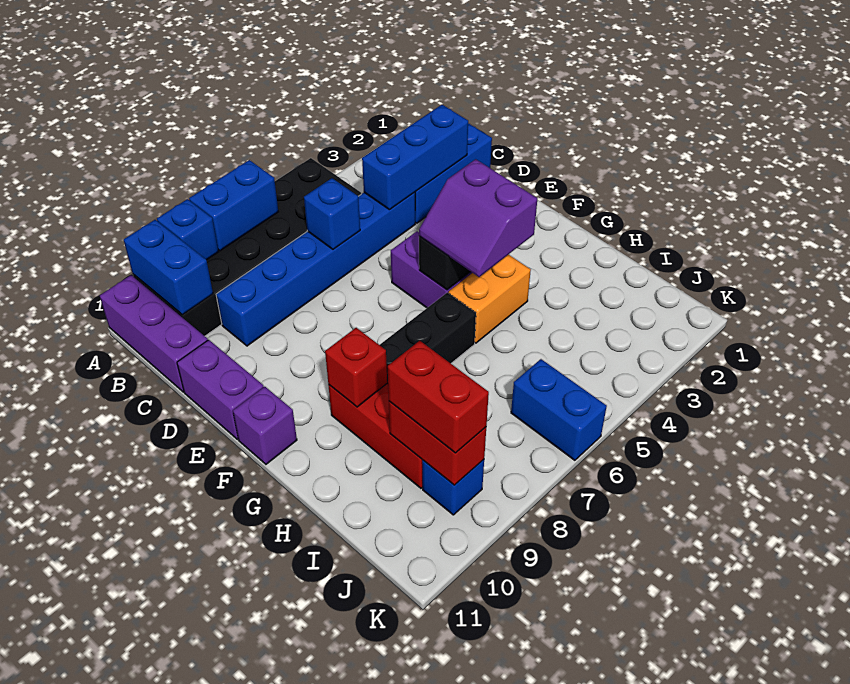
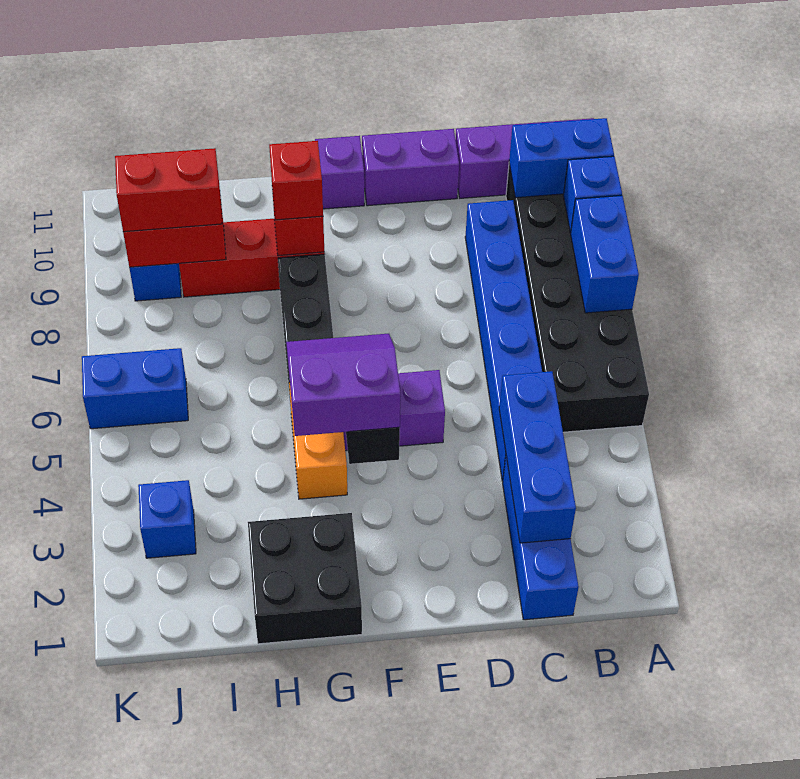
blue 1x1 brick [304,178,360,249] -> blue 1x1 brick moved to [138,480,196,558]
none -> black 2x2 brick [248,513,362,644]
none -> red 1x1 brick [269,141,323,220]

